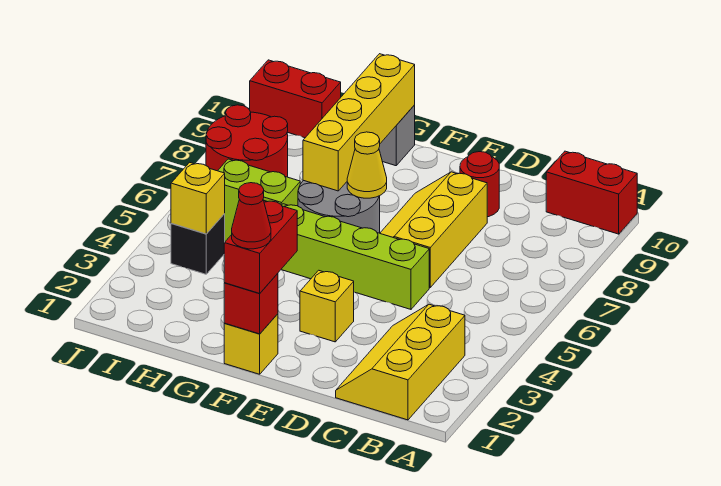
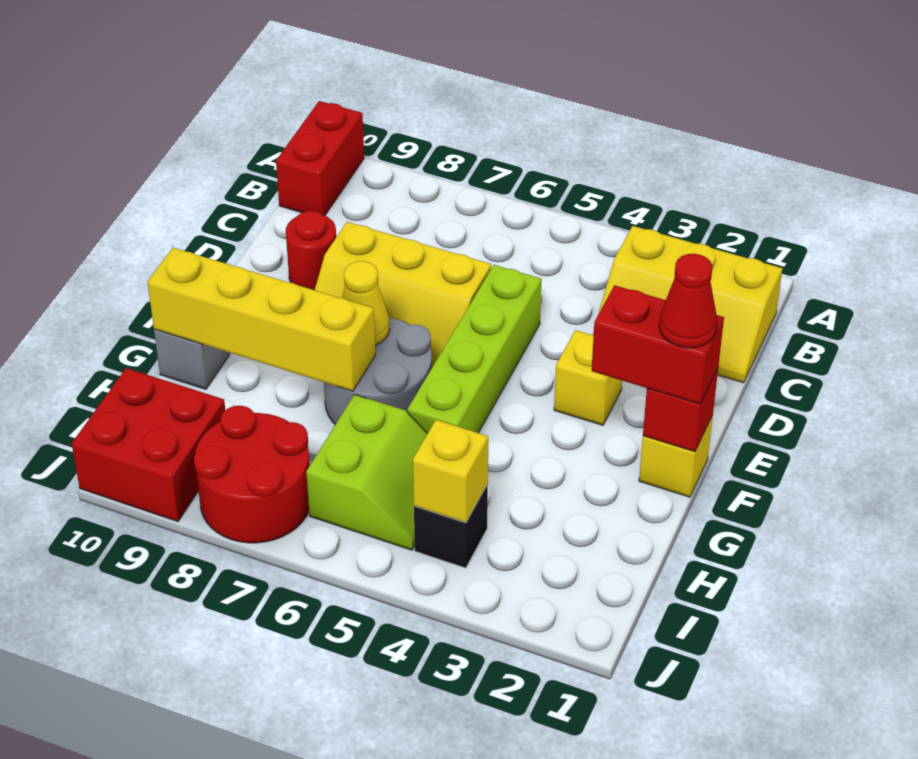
red 1x2 brick [250,60,341,138] -> red 2x2 brick [72,368,225,522]

